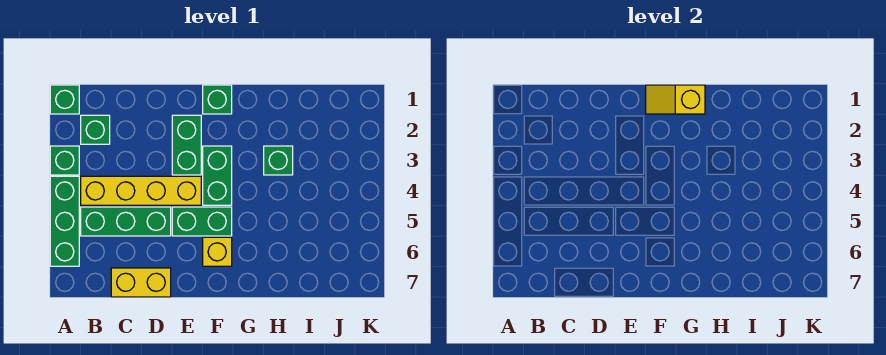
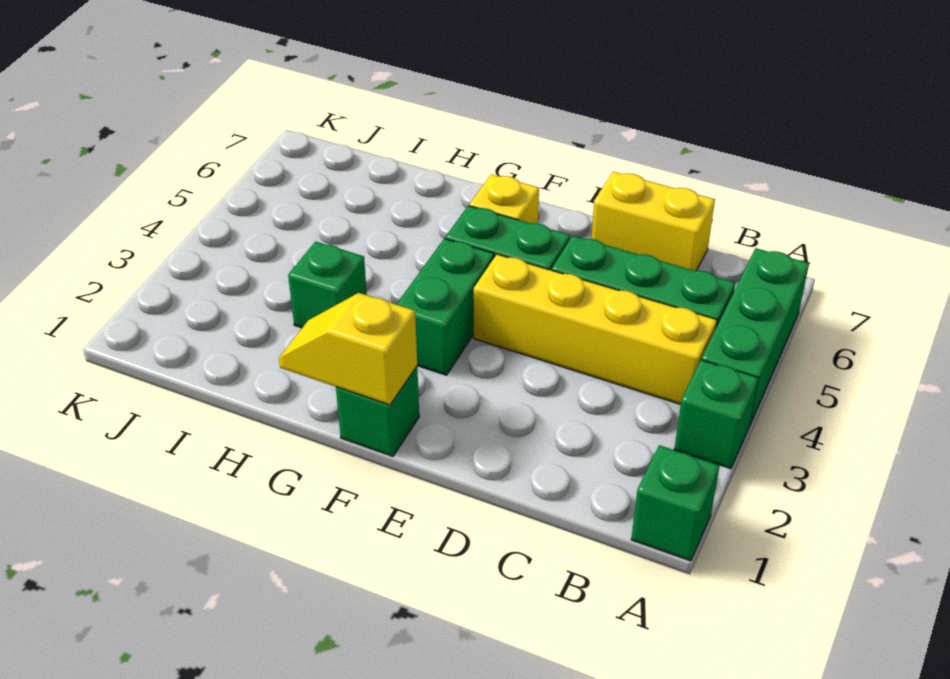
green 1x1 brick [81,115,110,144] -> none
green 1x2 brick [172,115,201,175] -> none
yellow 1x2 slope [646,85,705,114] -> yellow 1x2 slope turned to [279,293,417,405]

